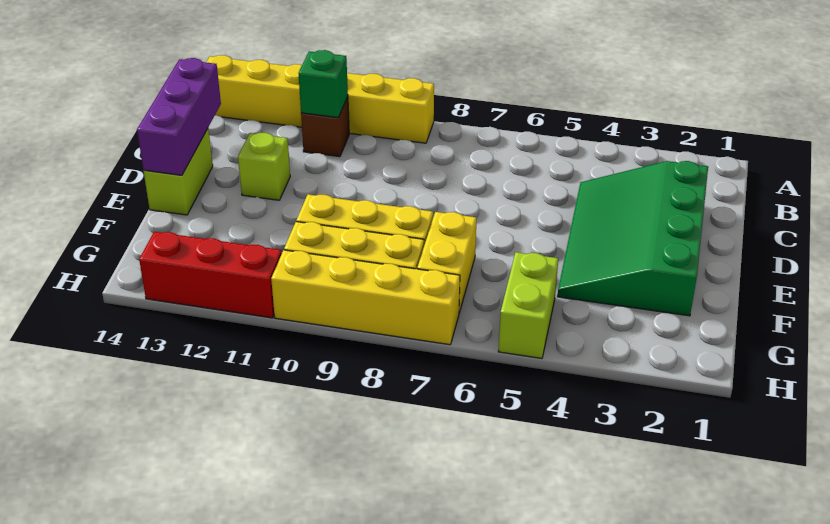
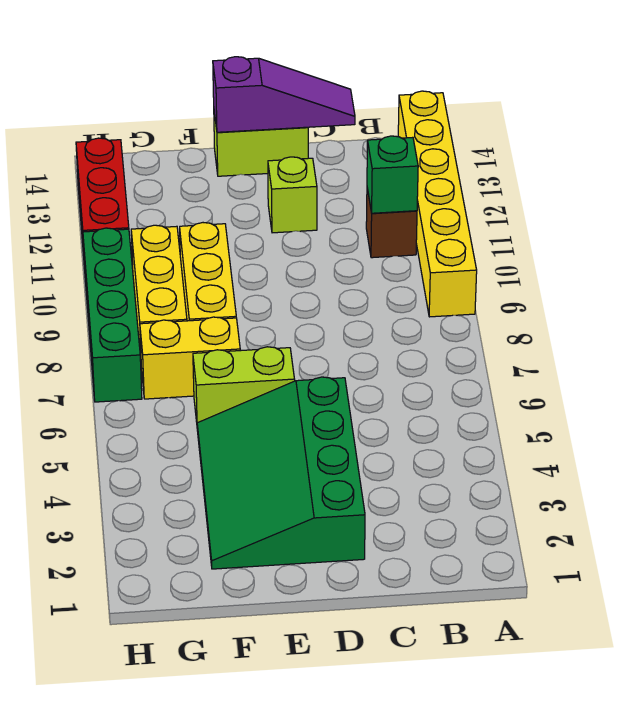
green 3x4 slope [557,161,708,316] -> green 3x4 slope turned to [197,377,365,569]
purple 1x3 brick [137,58,221,175] -> purple 1x3 slope [213,57,355,132]
lime 1x2 brick [498,252,558,358] -> lime 1x2 brick moved to [193,347,295,423]
yellow 1x4 brick [271,250,460,345] -> green 1x4 brick [83,228,142,402]

